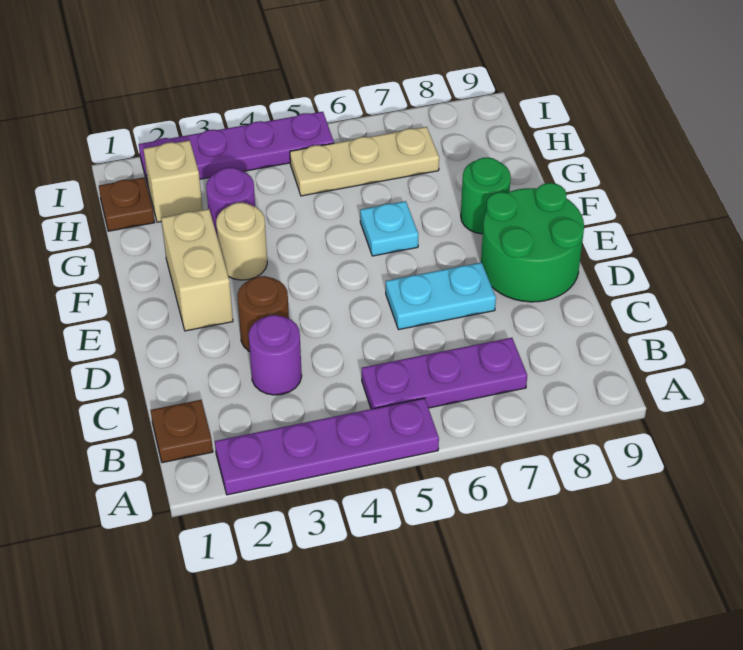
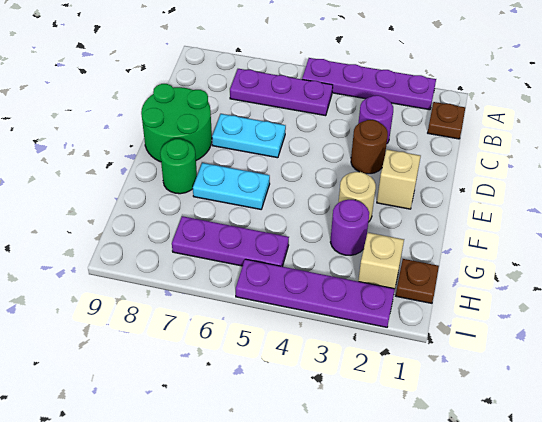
tan 1x2 brick [161,209,233,331] -> tan 1x1 brick [377,150,421,209]
cyan 1x1 plate [360,201,419,256] -> cyan 1x2 plate [193,163,270,209]
tan 1x3 plate [290,127,439,196] -> purple 1x3 plate [172,216,289,267]

